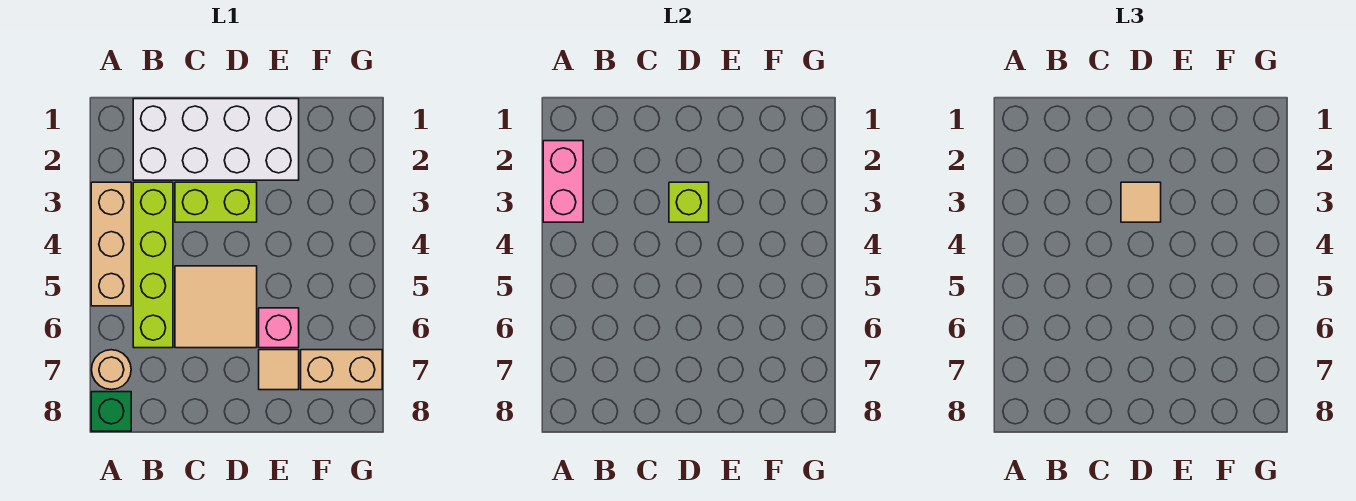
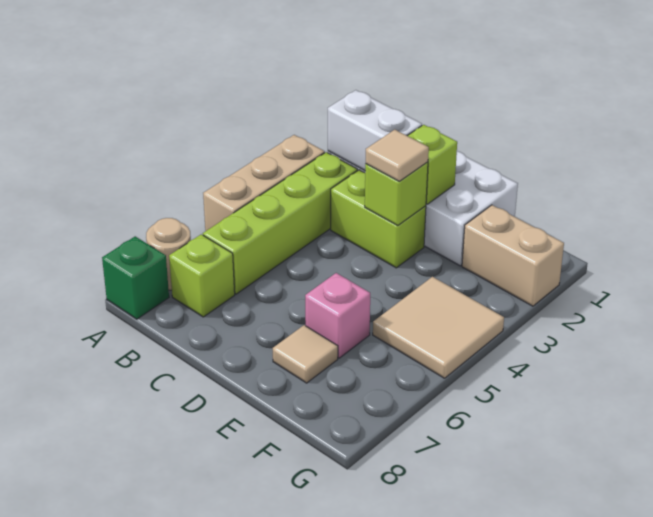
pink 1x2 brick [543,141,583,222] -> none
none -> white 1x2 brick [328,90,422,171]
none -> lime 1x1 brick [169,234,235,317]
tan 2x2 tile [175,266,257,348] -> tan 2x2 tile moved to [373,277,504,378]
none -> lime 1x1 brick [407,125,457,204]
tan 1x2 brick [301,350,382,390] -> tan 1x2 brick moved to [462,205,564,306]

